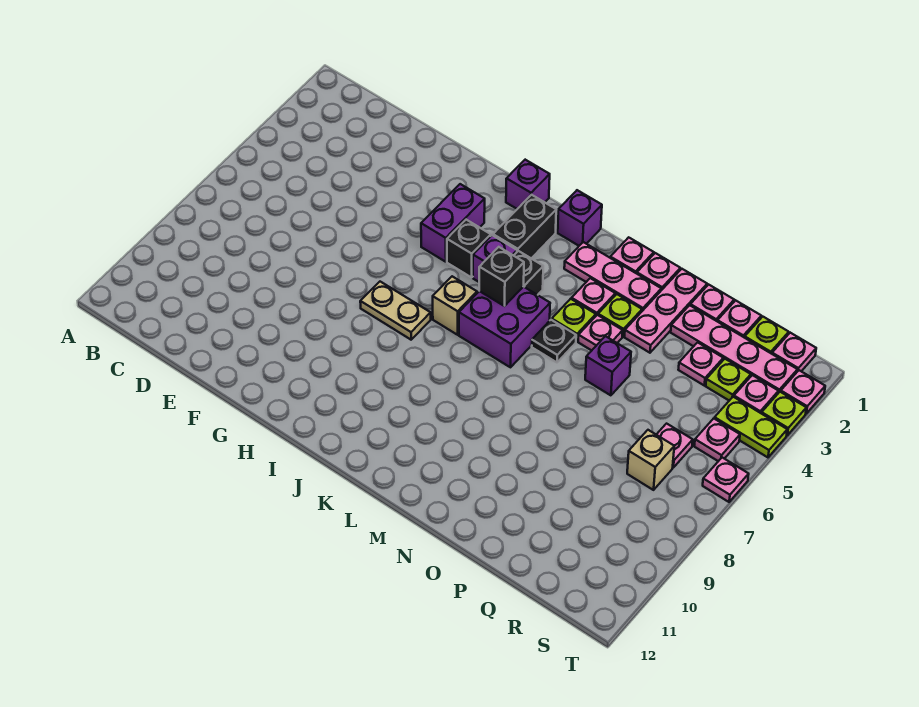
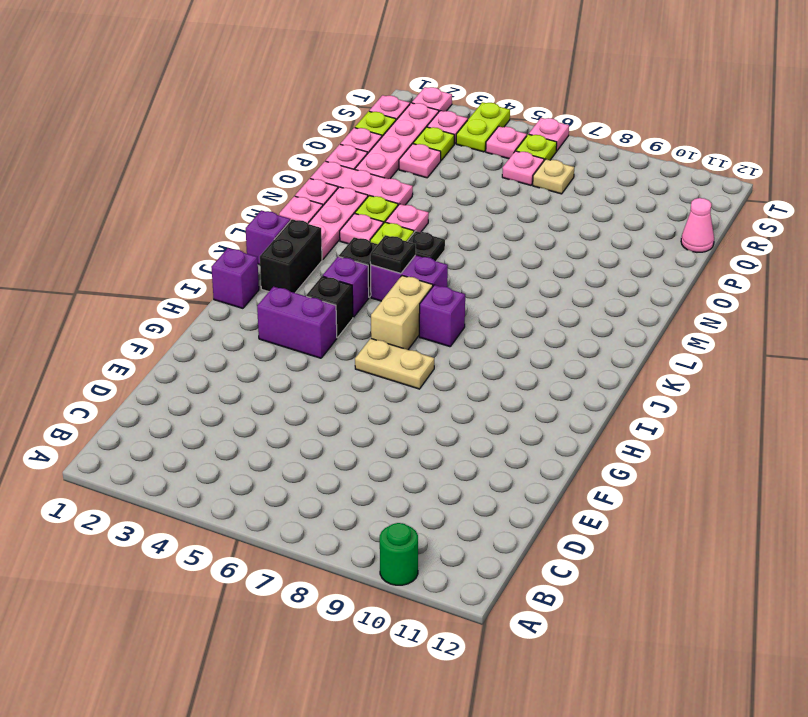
none -> green 1x1 round brick [380,523,418,585]
tan 1x2 plate [360,282,431,340] -> tan 1x2 plate turned to [355,338,434,389]
black 1x2 brick [493,195,556,258] -> black 1x2 brick turned to [260,219,322,293]
tan 1x1 brick [433,276,477,335] -> tan 1x2 brick [371,276,433,350]
purple 2x2 brick [459,287,550,367] -> purple 1x2 brick [371,255,448,301]
black 1x1 brick [479,247,524,306] -> black 1x1 plate [370,235,416,274]
purple 1x1 brick [585,336,631,395] -> purple 1x1 brick moved to [419,285,465,347]
none -> pink 1x1 cone [681,198,714,252]
tan 1x1 brick [627,430,674,490] -> tan 1x1 plate [533,159,574,194]
lime 1x1 plate [762,392,806,435] -> lime 1x1 plate moved to [516,134,557,160]

